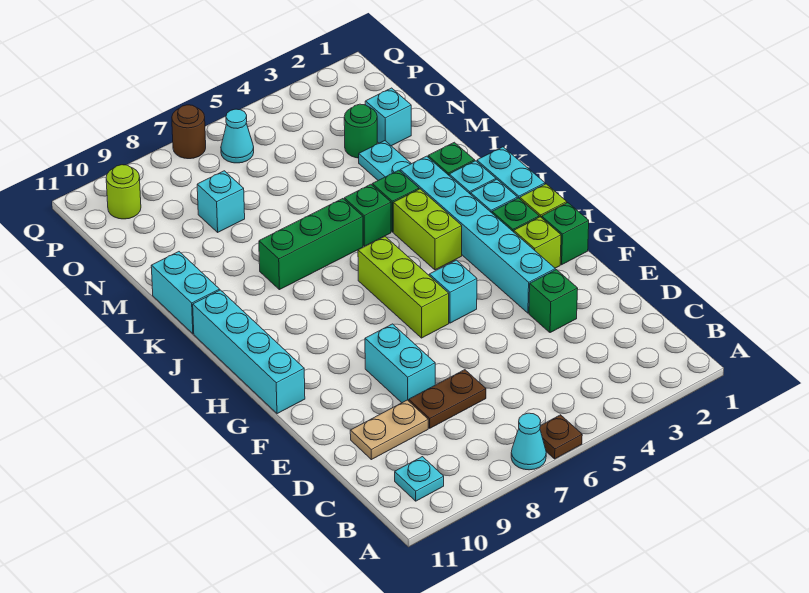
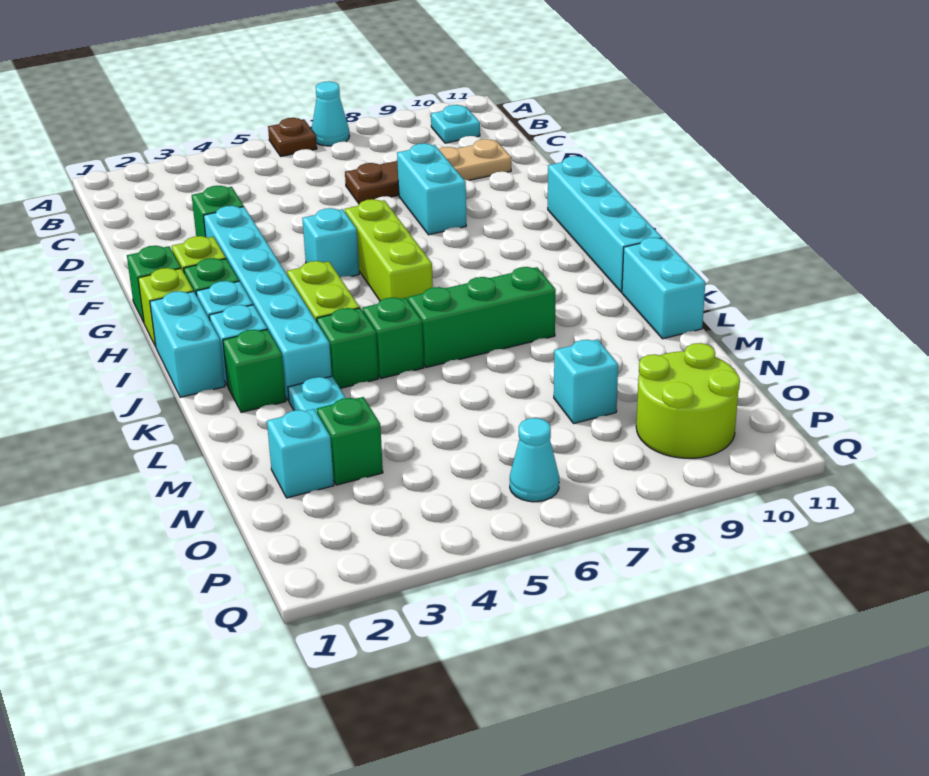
green 1x1 round brick [344,104,377,158] -> green 1x1 brick [317,397,383,485]
lime 1x1 round brick [106,165,141,219] -> lime 2x2 round brick [636,343,740,458]
brown 1x1 round brick [172,105,206,159] -> none

